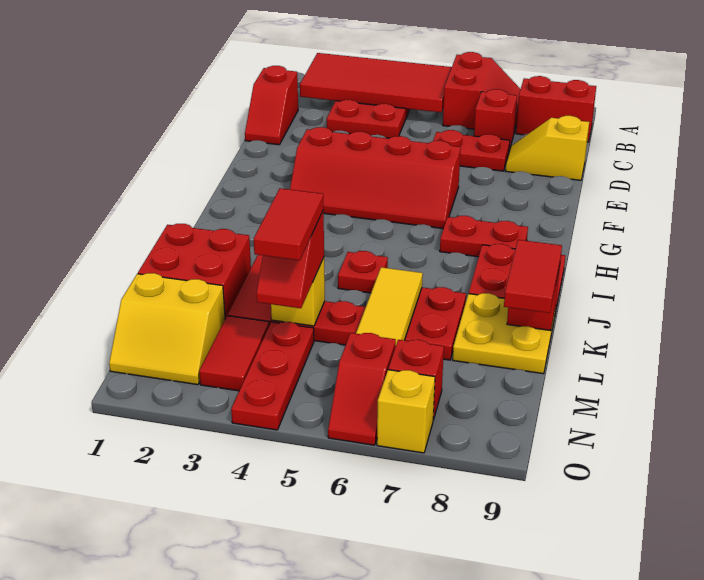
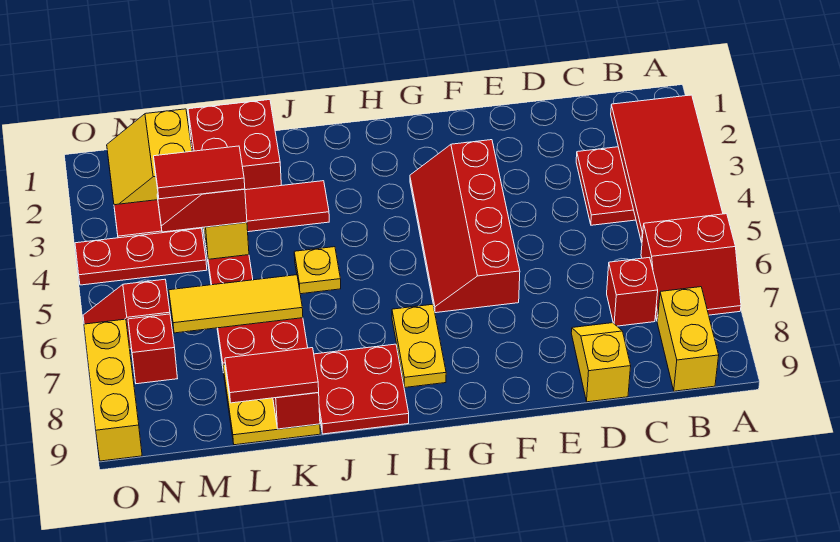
red 1x2 brick [516,76,596,142] -> yellow 1x2 brick [657,287,719,391]
red 1x2 slope [245,66,298,145] -> none
red 1x2 plate [433,130,510,171] -> none
red 1x2 plate [440,216,528,257] -> yellow 1x2 plate [392,304,446,387]
red 1x1 plate [338,251,388,293] -> yellow 1x1 plate [294,247,341,294]
yellow 1x1 brick [377,370,435,453] -> yellow 1x3 brick [84,319,142,461]

